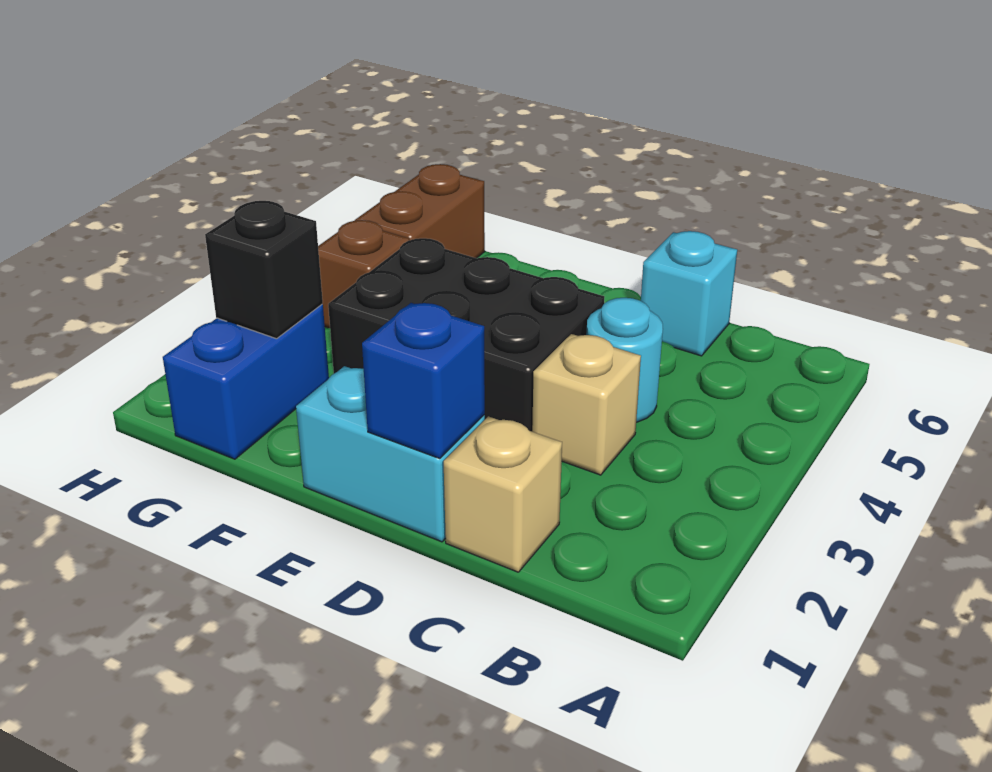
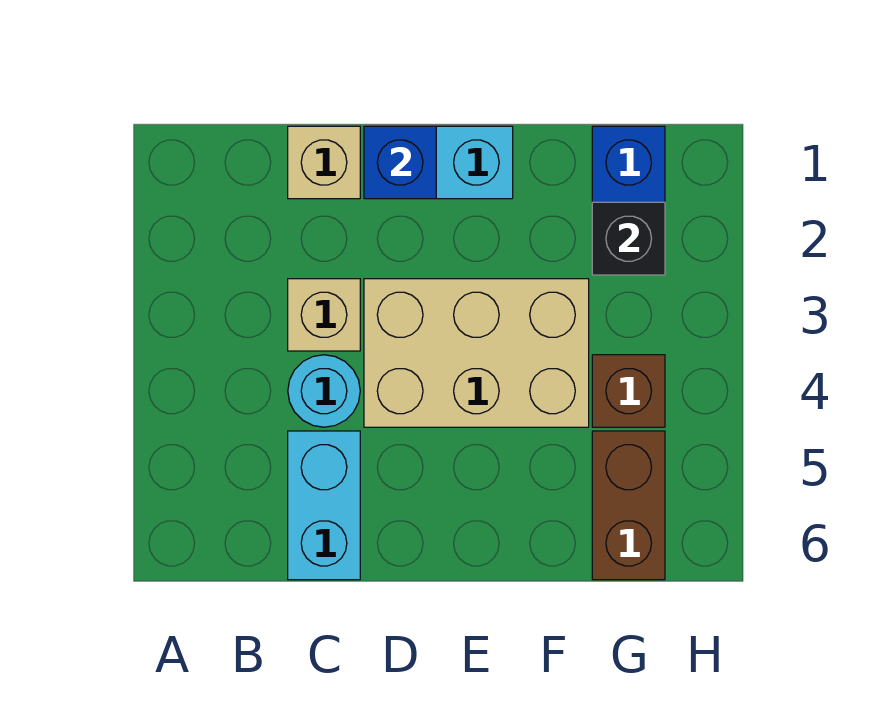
cyan 1x1 brick [641,231,737,356] -> cyan 1x2 brick [288,431,360,580]
black 2x3 brick [328,238,604,431] -> tan 2x3 brick [364,279,589,427]

